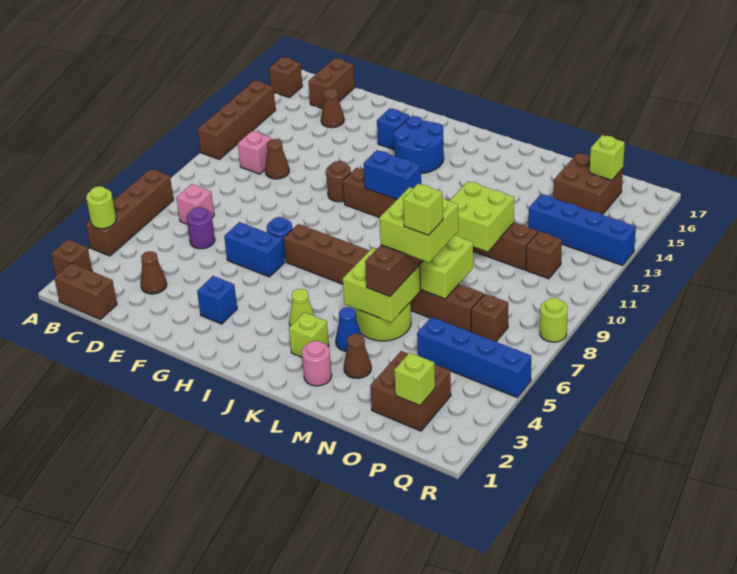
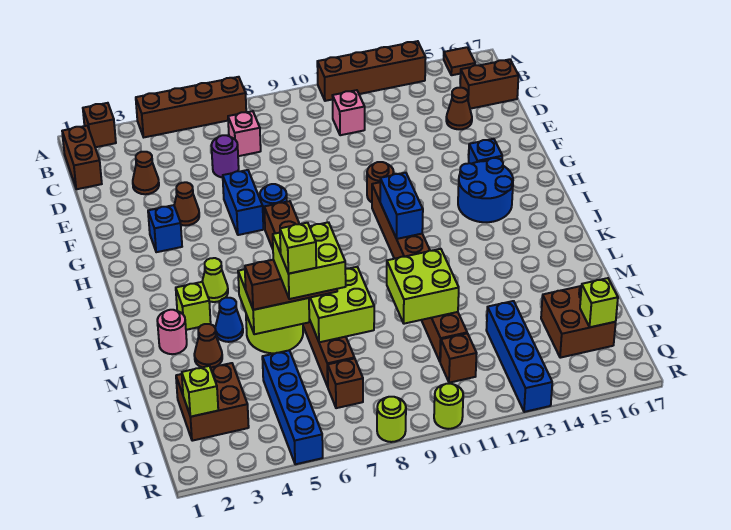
lime 1x1 round brick [86,186,116,229] -> lime 1x1 round brick moved to [434,384,463,429]
brown 1x1 brick [269,57,302,98] -> brown 1x1 tile [444,47,475,75]
brown 1x1 cone [265,139,289,179] -> brown 1x1 cone moved to [174,182,199,226]

